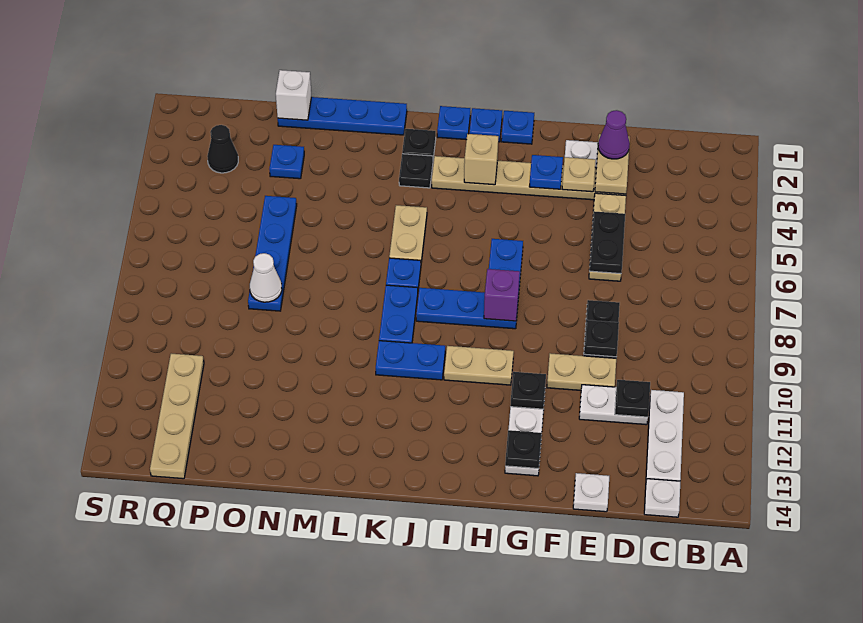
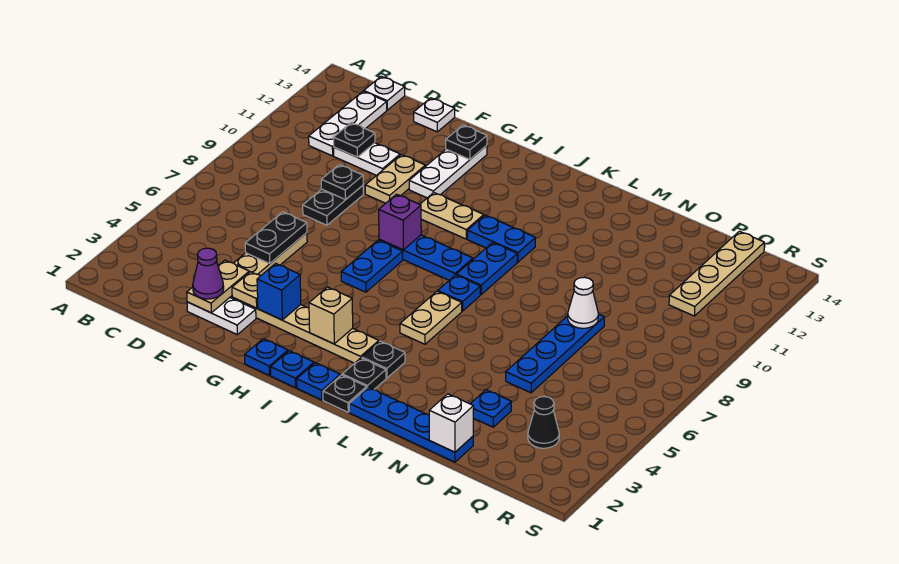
tan 1x2 plate [547,353,616,390] -> tan 1x2 plate turned to [365,155,425,203]
blue 1x1 plate [529,155,563,189] -> blue 1x1 brick [257,263,301,320]
black 1x1 plate [510,372,546,409] -> black 1x1 plate moved to [323,375,367,412]

